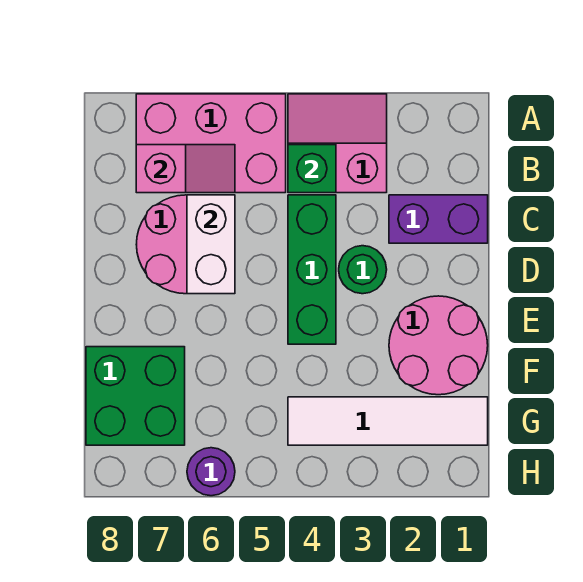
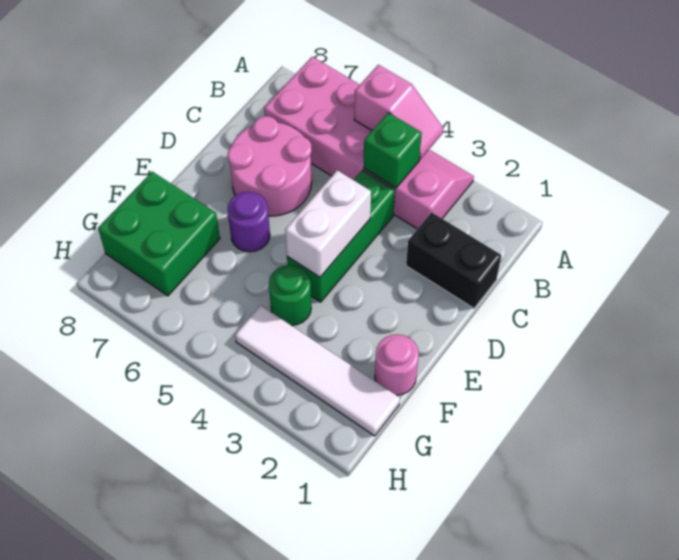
pink 1x2 slope [136,145,235,193] -> pink 1x2 slope moved to [354,65,443,159]
purple 1x2 brick [389,195,488,243] -> black 1x2 brick [406,212,501,308]
white 1x2 brick [187,195,235,294] -> white 1x2 brick moved to [285,170,371,277]
green 1x1 round brick [339,246,387,294] -> green 1x1 round brick moved to [269,265,311,326]
pink 2x2 round brick [389,296,488,395] -> pink 1x1 round brick [375,334,419,395]
purple 1x1 round brick [187,448,235,496] -> purple 1x1 round brick moved to [227,192,270,252]

